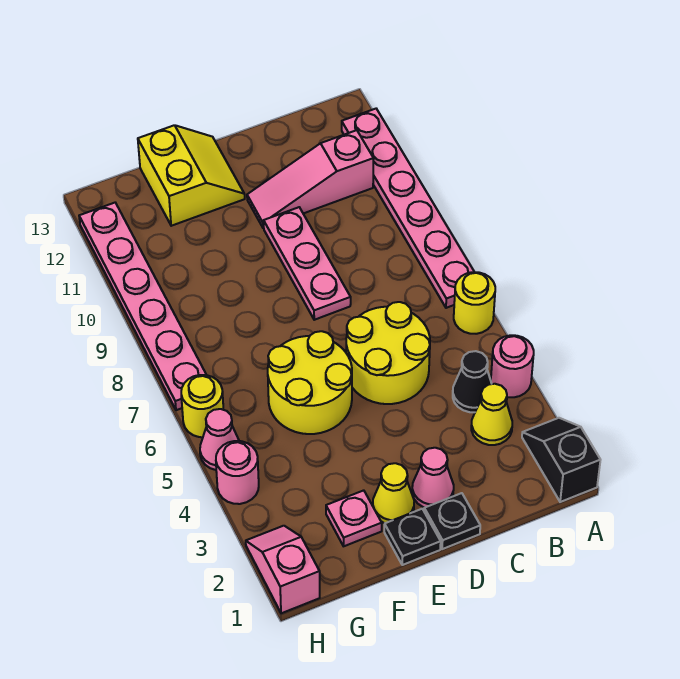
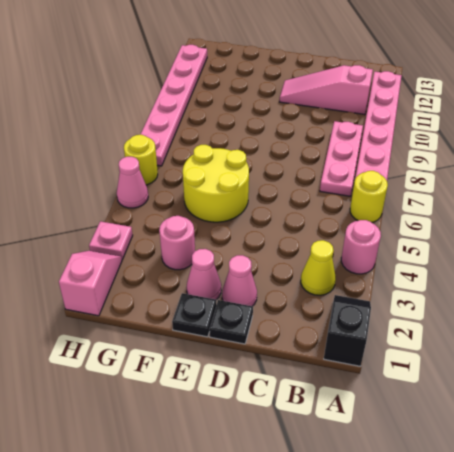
black 1x1 cone [453,351,492,412] -> none
yellow 2x2 round brick [346,302,430,404] -> none
pink 1x3 plate [264,207,351,320] -> pink 1x3 plate moved to [320,121,363,196]
yellow 1x1 cone [373,463,414,523] -> pink 1x1 cone [187,249,221,300]
yellow 2x2 slope [138,125,245,226] -> none
pink 1x1 plate [326,490,382,546] -> pink 1x1 plate moved to [89,221,133,260]
pink 1x1 round brick [216,441,259,504] -> pink 1x1 round brick moved to [159,216,195,270]

